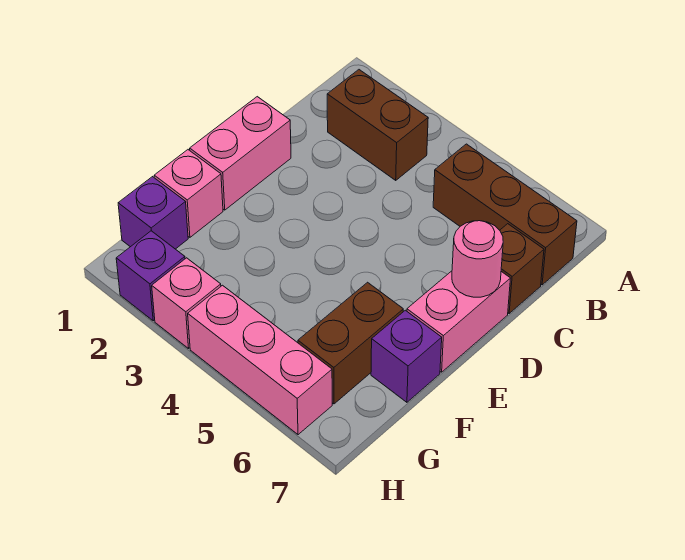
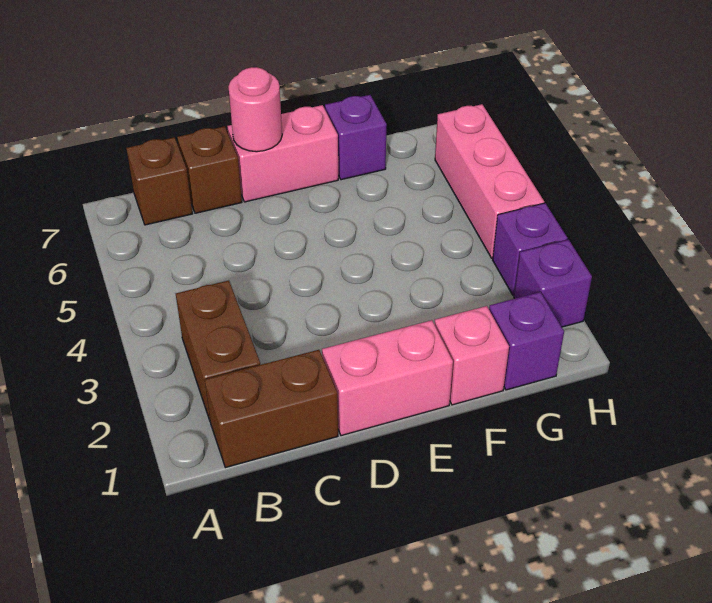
brown 1x3 brick [433,144,577,285] -> brown 1x1 brick [126,137,192,225]
brown 1x2 brick [298,282,403,404] -> brown 1x2 brick moved to [205,350,338,468]
pink 1x1 brick [152,258,221,349] -> purple 1x1 brick [493,203,567,295]

